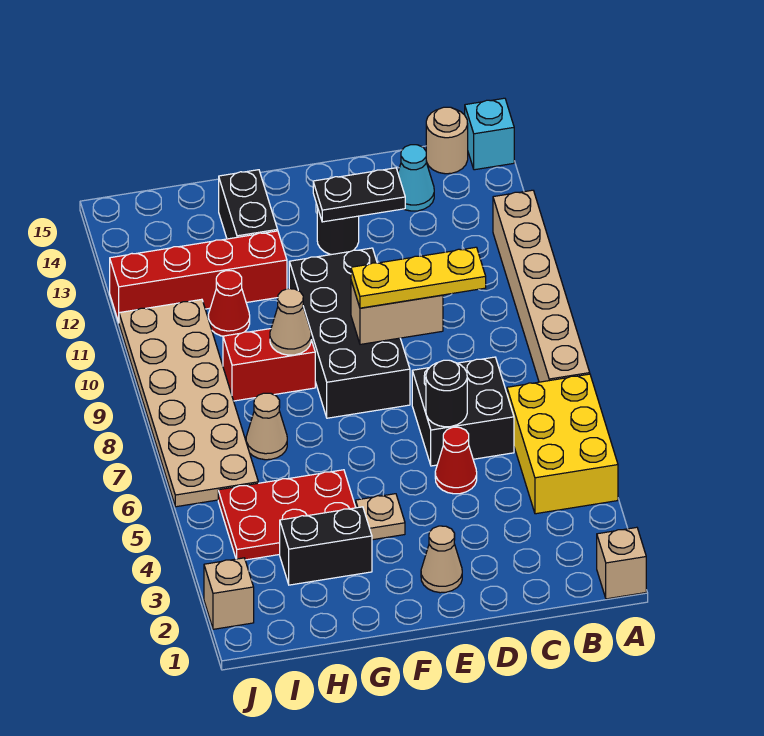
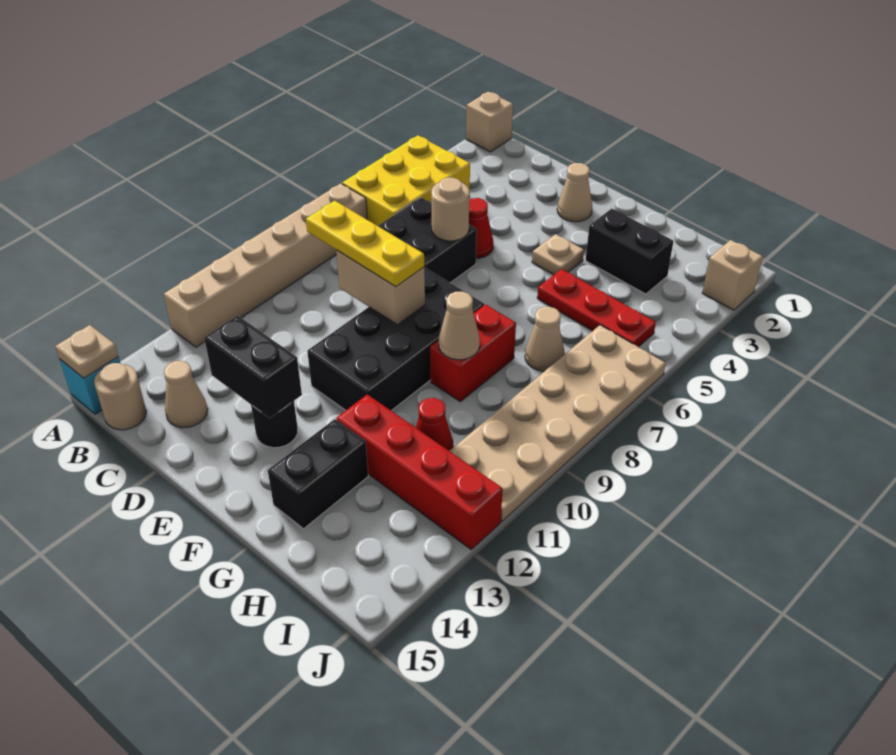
none -> tan 1x1 plate [55,325,118,378]
cyan 1x1 cone [398,145,434,211] -> tan 1x1 cone [164,361,208,428]
black 1x1 round brick [426,360,467,427] -> tan 1x1 round brick [431,178,469,241]
black 1x2 plate [313,168,405,222] -> black 1x2 brick [204,316,302,418]
red 2x3 plate [218,470,356,560] -> red 1x3 plate [537,269,656,347]
red 1x2 brick [223,329,315,401] -> red 1x2 brick turned to [430,304,516,402]

